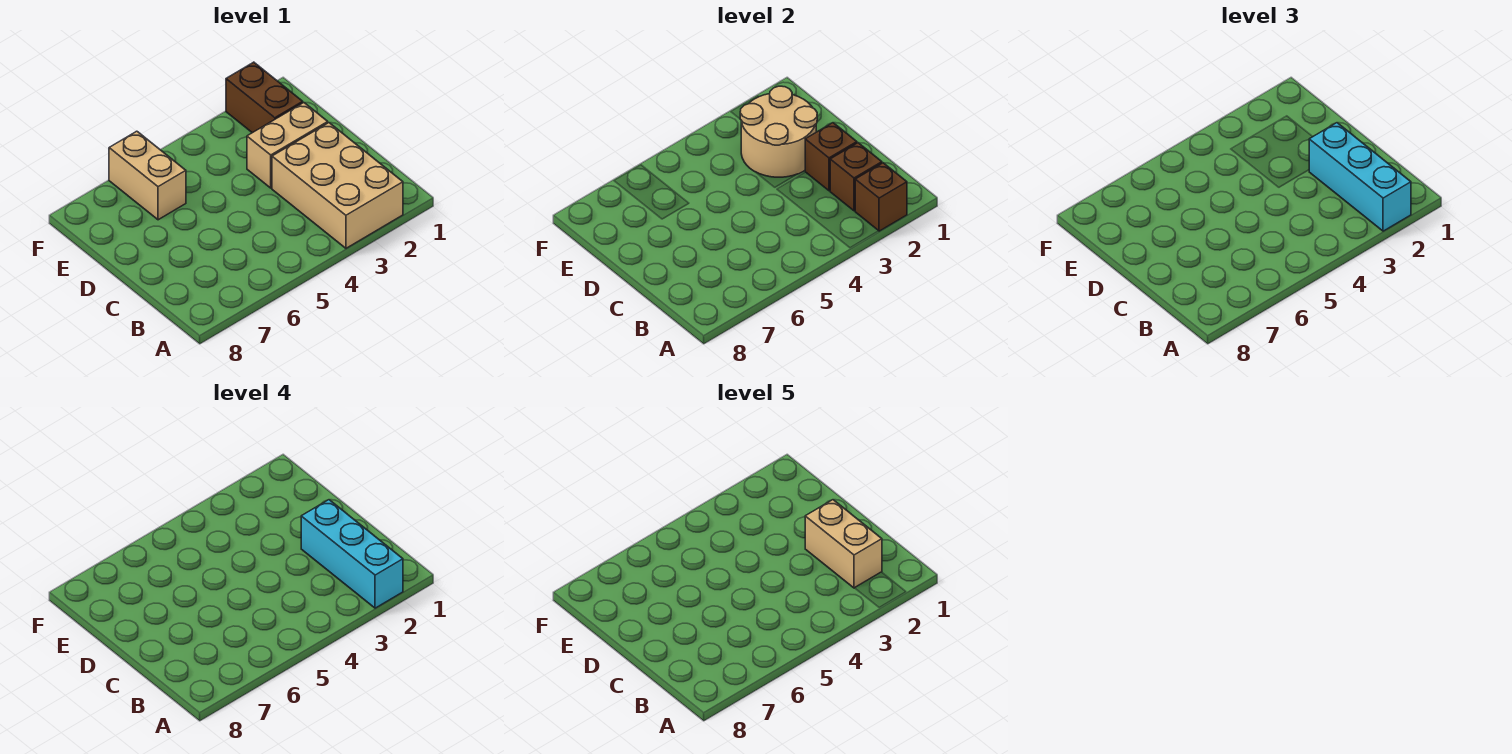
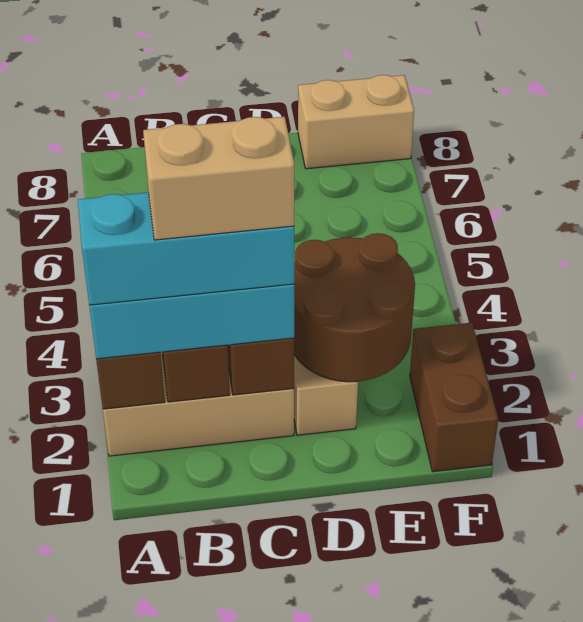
tan 2x2 round brick [740,86,817,177] -> brown 2x2 round brick [294,233,415,382]
brown 1x2 brick [226,62,303,133] -> brown 1x2 brick turned to [410,323,498,472]
tan 1x2 brick [109,131,186,220] -> tan 1x2 brick moved to [298,75,414,169]

